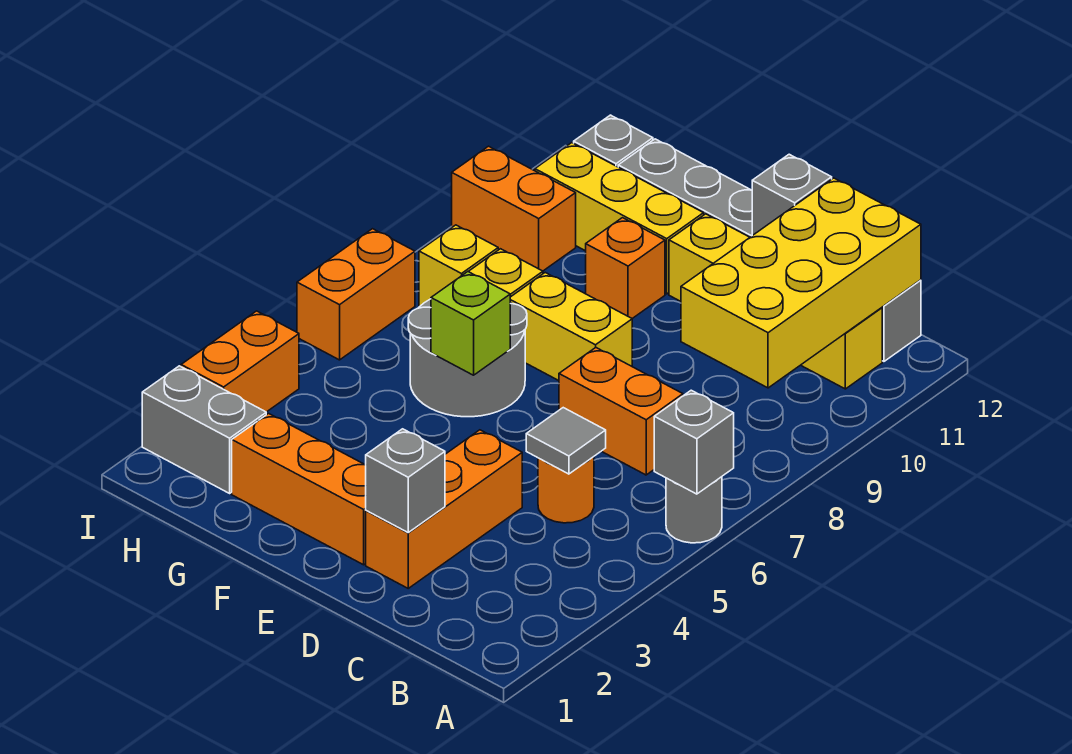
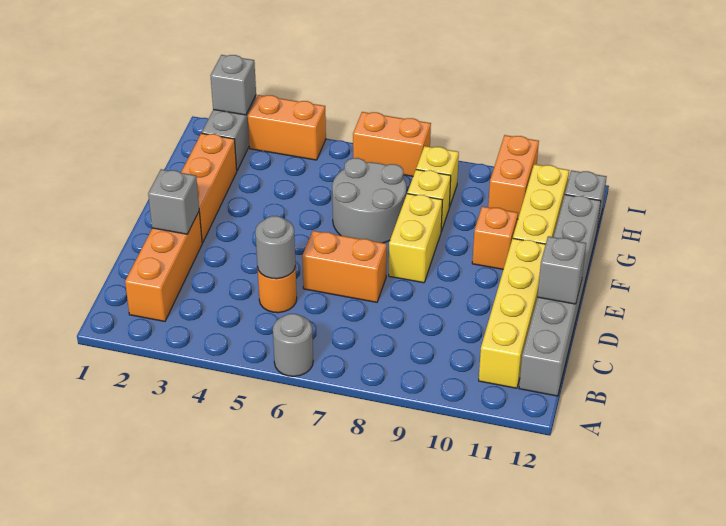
grey 1x1 brick [654,390,734,494] -> grey 1x1 brick moved to [211,55,256,115]
yellow 2x4 brick [681,178,921,388] -> none
grey 1x1 tile [526,408,606,474] -> grey 1x1 round brick [255,216,295,279]
orange 1x2 brick [559,348,683,475] -> orange 1x2 brick turned to [302,231,387,302]
orange 1x3 brick [366,430,522,588] -> orange 1x3 brick turned to [125,212,202,321]
lime 1x1 brick [431,272,510,375] -> none

